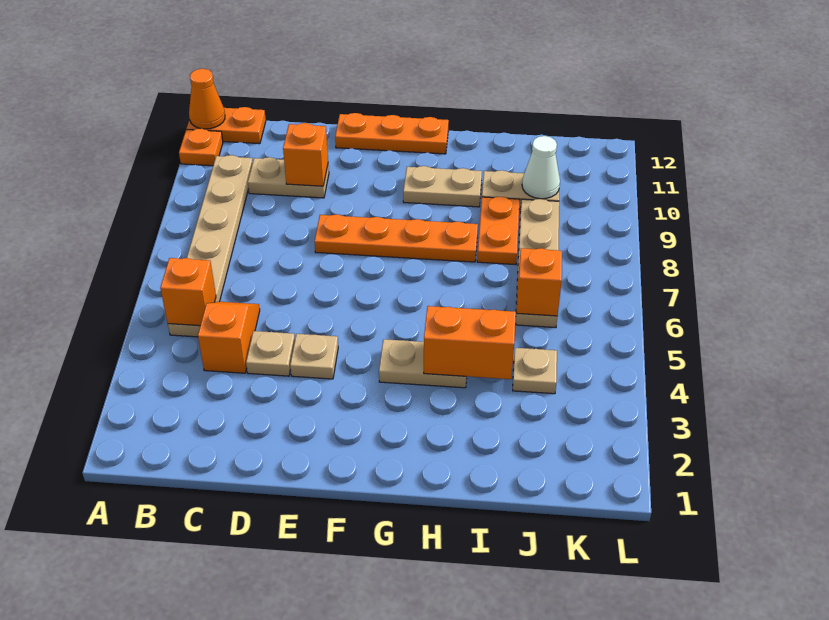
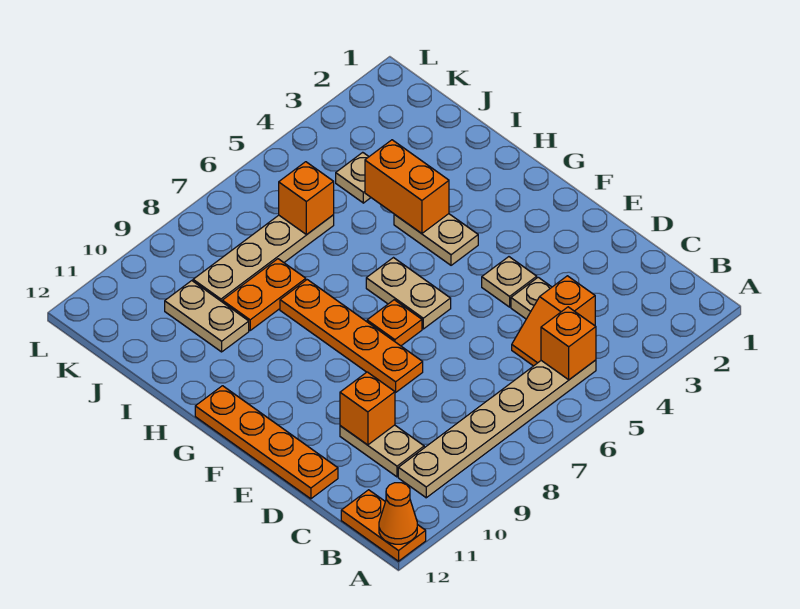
orange 1x1 plate [179,128,223,166] -> orange 1x1 plate moved to [367,300,422,346]
orange 1x3 plate [335,113,449,154] -> orange 1x4 plate [195,386,338,499]
tan 1x2 plate [403,166,482,207] -> tan 1x2 plate moved to [366,258,451,329]
white 1x1 cone [522,136,560,199] -> none

